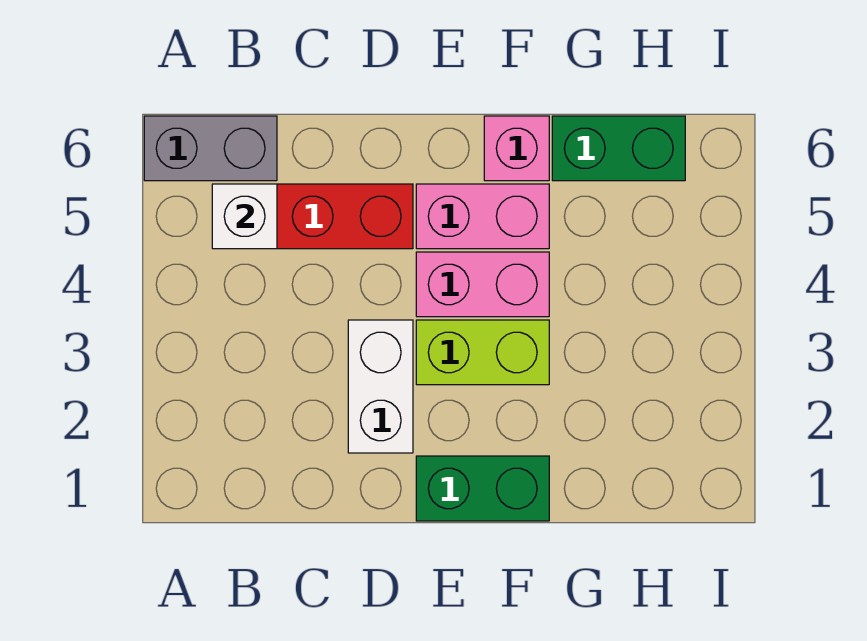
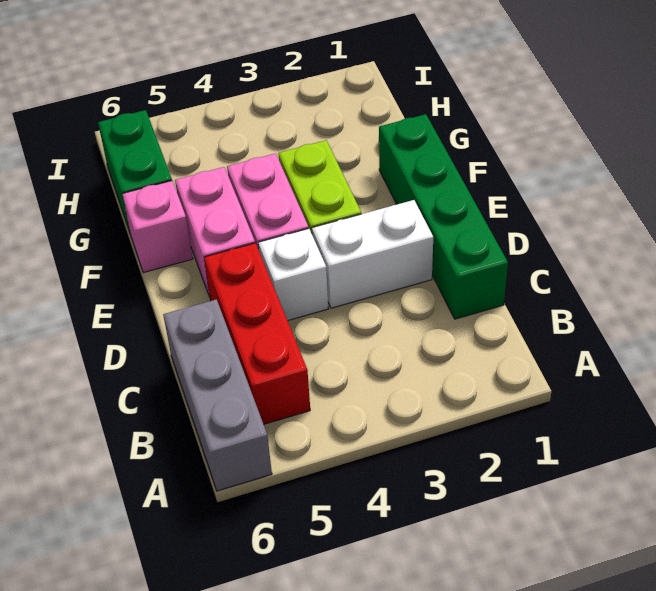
grey 1x2 brick [144,116,277,181] -> grey 1x3 brick [163,299,272,491]
white 1x1 brick [212,184,277,249] -> white 1x1 brick moved to [258,229,328,321]
green 1x2 brick [416,456,549,521] -> green 1x4 brick [379,114,508,319]

